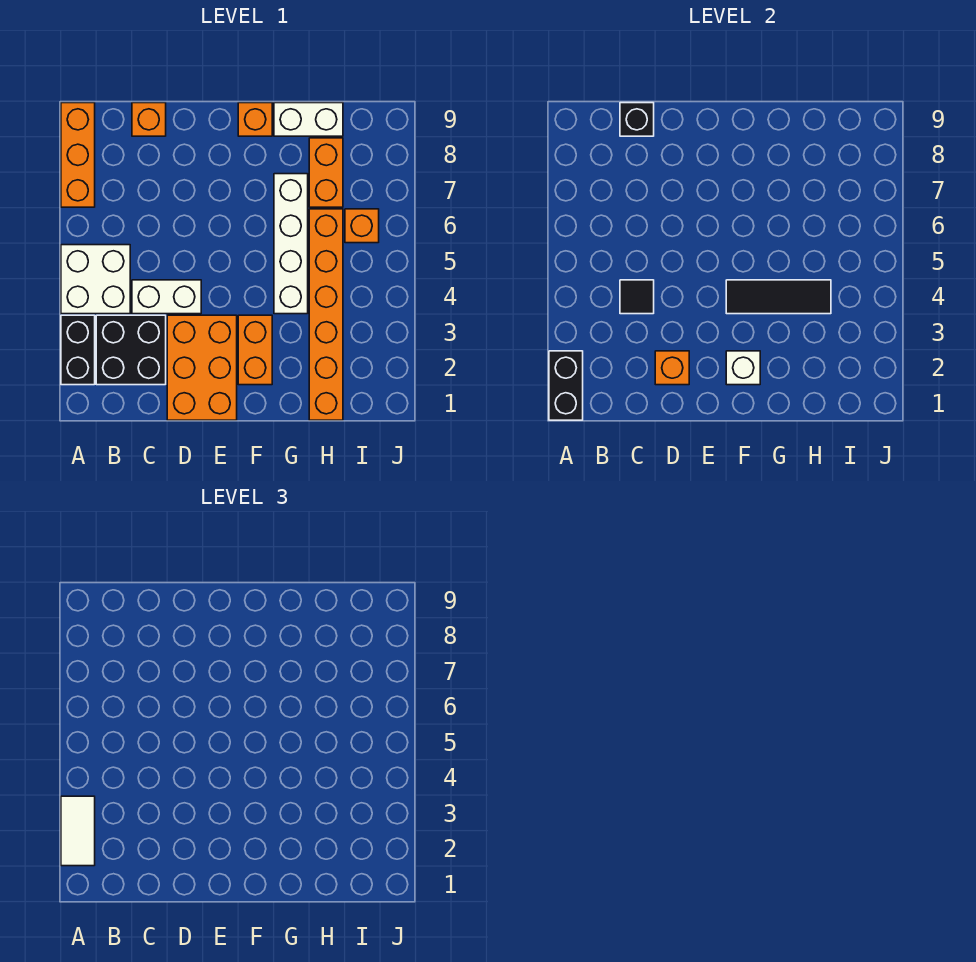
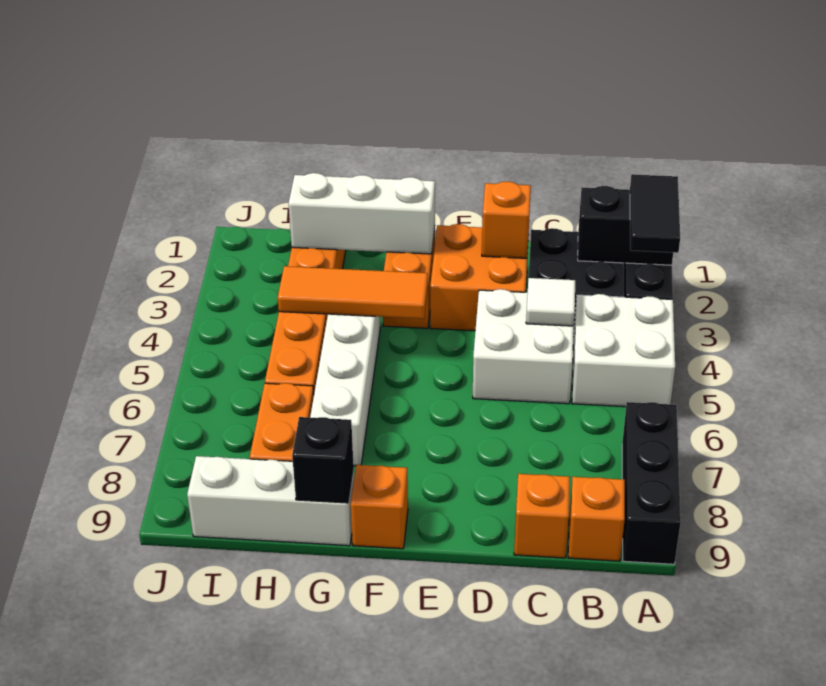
black 1x2 brick [549,351,583,420] -> black 1x2 brick turned to [578,186,673,265]
white 1x2 tile [61,796,95,866] -> black 1x2 tile [630,174,680,253]
orange 1x3 brick [61,103,95,207] -> black 1x3 brick [622,402,681,564]
white 1x2 brick [132,280,201,314] -> white 2x2 brick [473,289,574,404]
black 1x1 tile [620,280,654,314] -> white 1x1 tile [526,278,575,326]
black 1x1 brick [620,103,654,136] -> black 1x1 brick moved to [292,417,353,503]
orange 2x3 brick [167,315,237,420] -> orange 2x2 brick [430,224,529,331]
white 1x1 brick [726,351,760,385] -> white 1x3 brick [289,173,435,254]
black 1x3 tile [726,280,831,314] -> orange 1x3 tile [278,266,428,319]
white 1x2 brick [274,103,343,136] -> white 1x3 brick [187,456,354,546]
orange 1x1 brick [345,209,379,243] -> orange 1x1 brick moved to [568,477,625,561]

